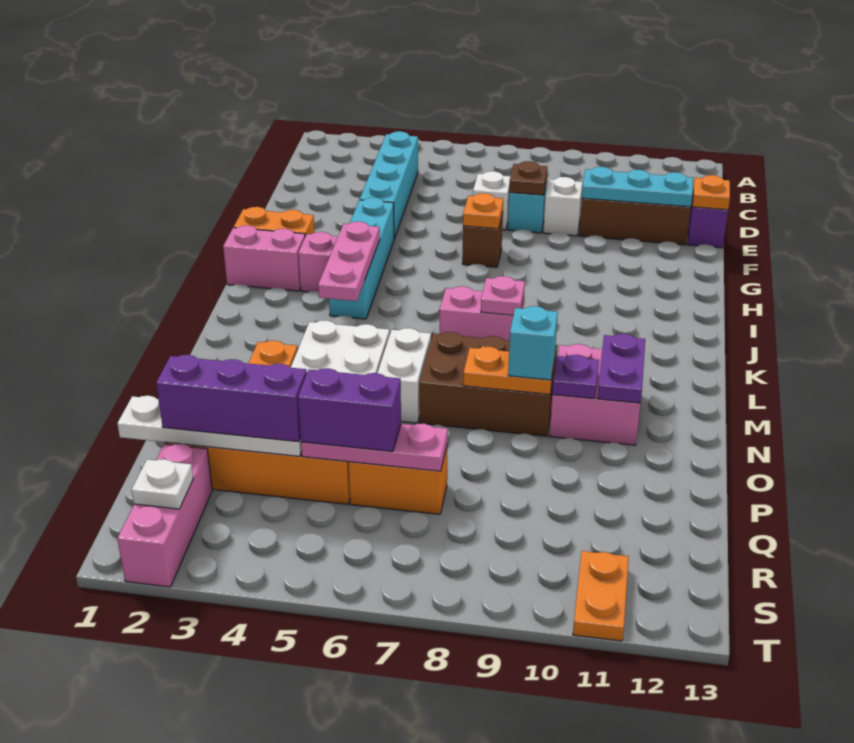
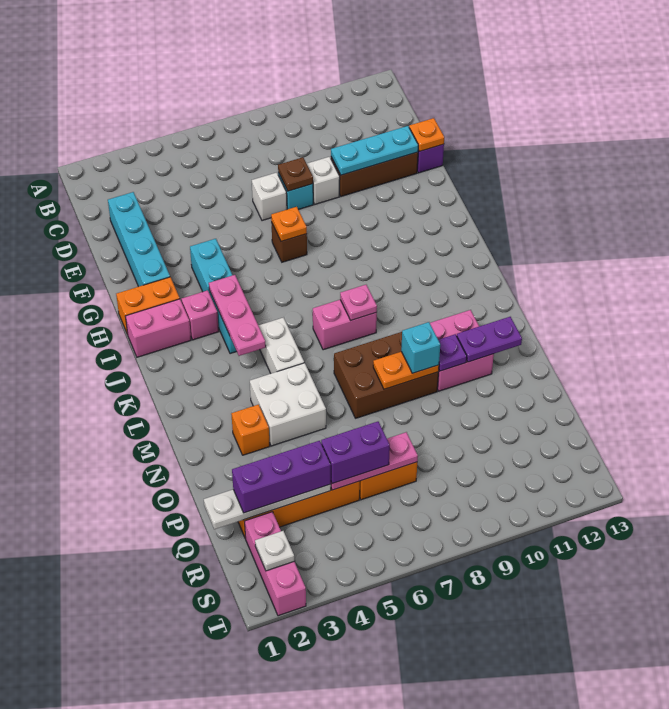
cyan 1x4 brick [360,131,418,239] -> cyan 1x4 brick moved to [108,192,170,287]
white 1x2 brick [378,328,431,423] -> white 1x2 brick moved to [258,318,304,373]
purple 1x2 plate [597,334,645,403] -> purple 1x2 plate turned to [457,317,522,362]
orange 1x2 plate [573,551,629,641] -> none

